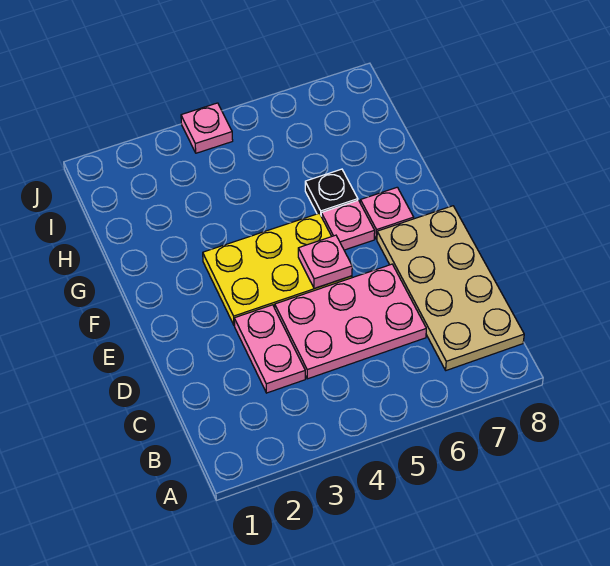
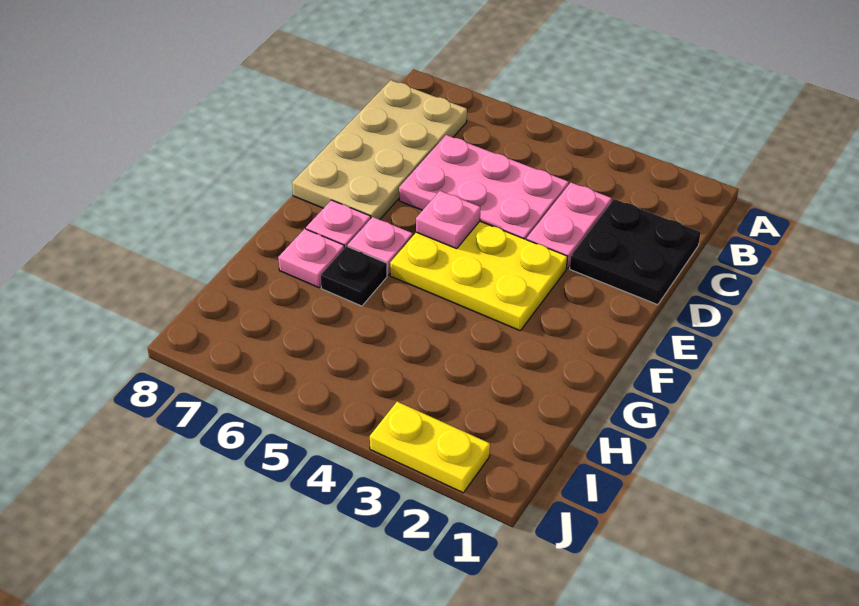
none -> black 2x2 plate [570,199,701,305]
none -> yellow 1x2 plate [370,402,490,493]
pink 1x1 plate [181,103,233,153] -> pink 1x1 plate moved to [278,229,344,288]

